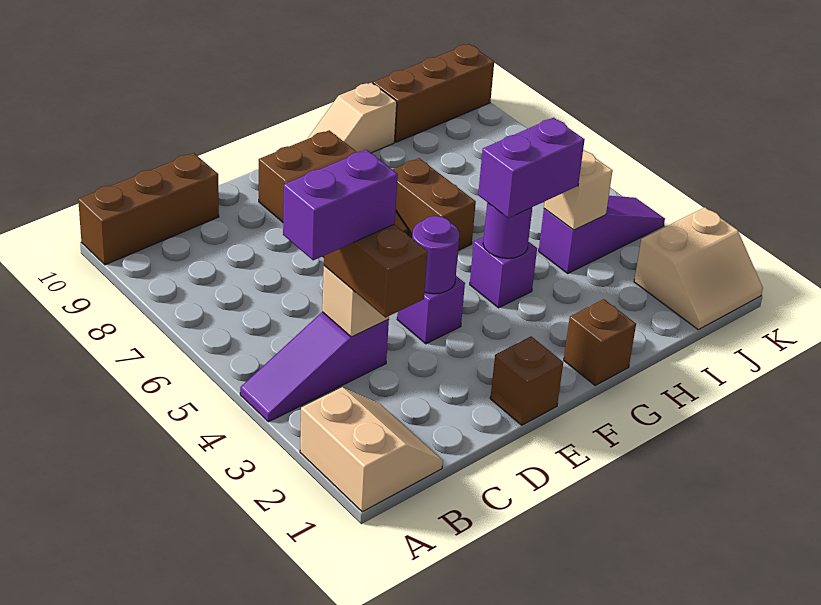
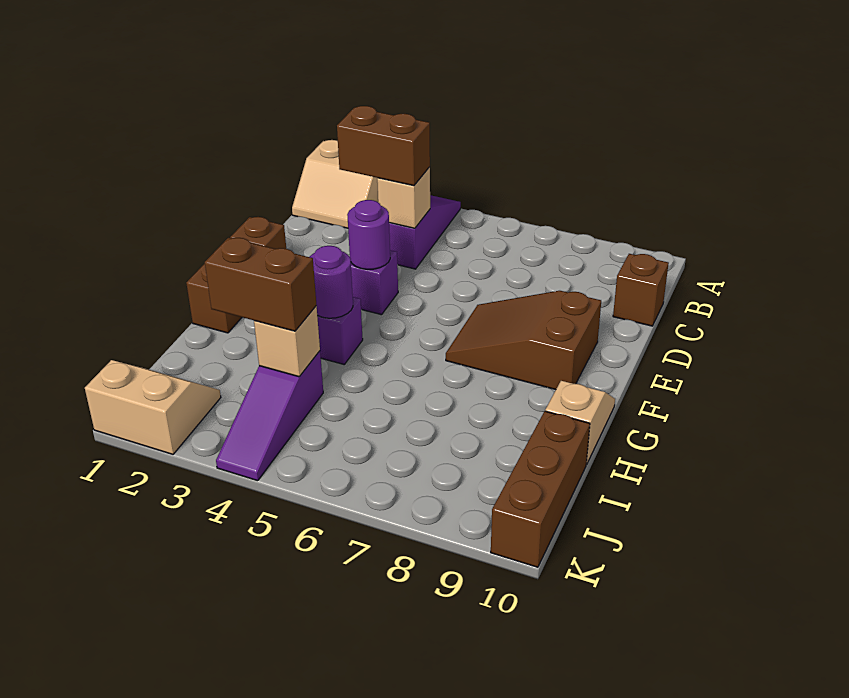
brown 1x3 brick [78,153,219,265] -> brown 1x1 brick [613,254,669,326]
purple 1x2 brick [283,150,398,260] -> none
purple 1x2 brick [478,118,585,218] -> none
brown 1x2 brick [393,158,476,251] -> brown 1x2 brick moved to [205,238,316,331]
tan 2x2 slope [634,208,763,330] -> tan 2x2 slope turned to [85,360,221,454]

